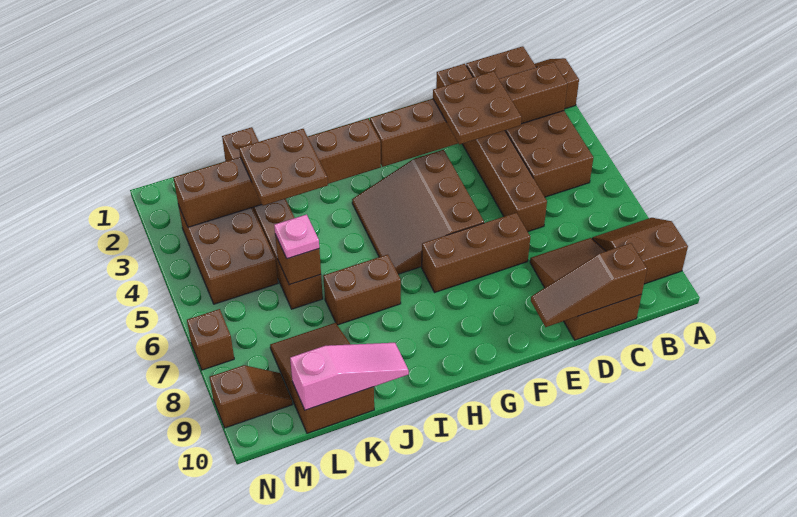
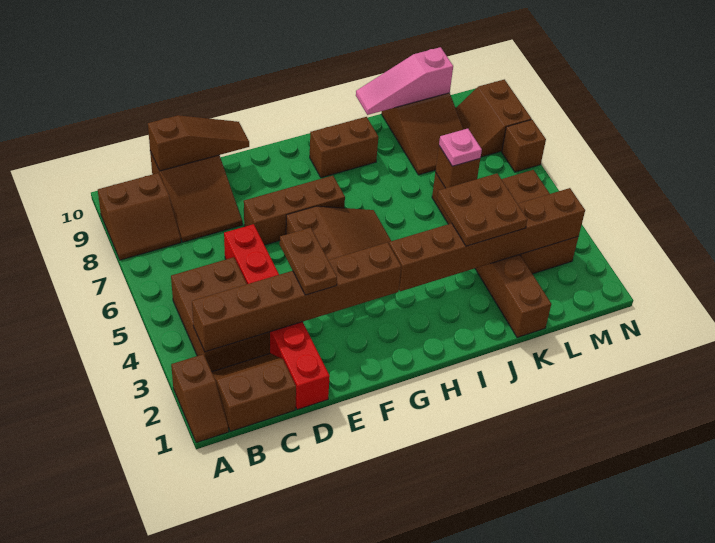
brown 1x6 brick [436,64,547,232] -> red 1x6 brick [224,224,330,410]
brown 2x2 plate [433,71,521,144] -> brown 1x2 plate [280,228,337,295]
brown 1x2 brick [323,254,401,325] -> brown 1x2 brick moved to [310,117,378,178]
brown 1x2 slope [210,365,293,428] -> brown 2x2 slope [456,79,531,157]

